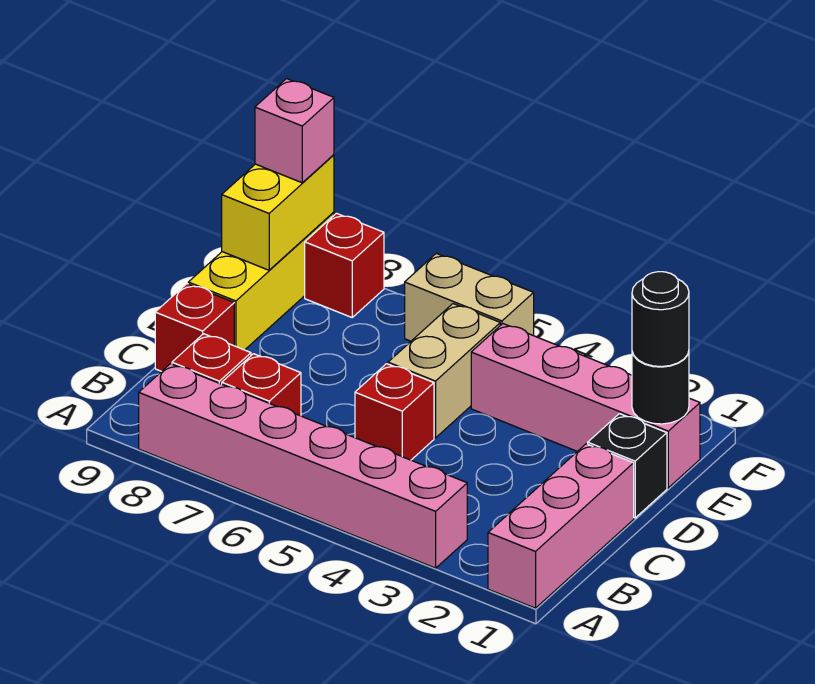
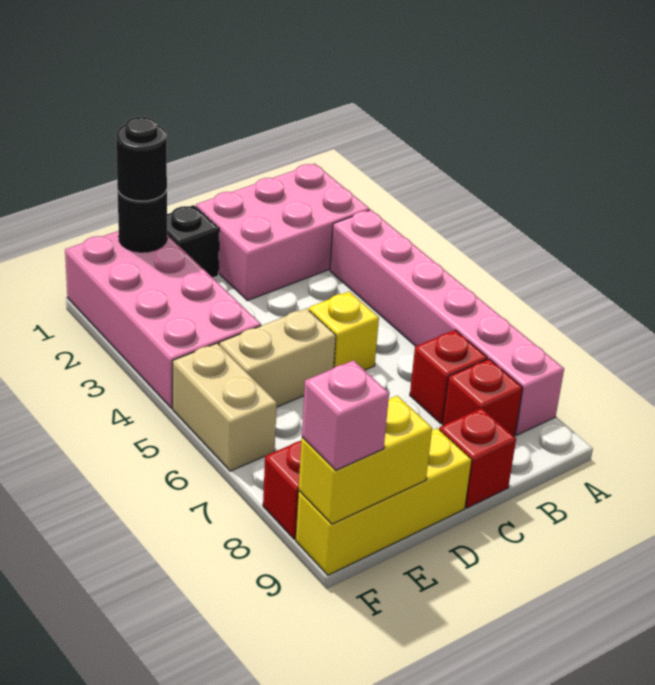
pink 1x3 brick [488,444,634,608] -> pink 2x3 brick [196,164,370,301]
red 1x1 brick [355,364,434,460] -> yellow 1x1 brick [309,291,379,370]
pink 1x4 brick [471,324,700,488] -> pink 2x4 brick [65,231,261,408]

